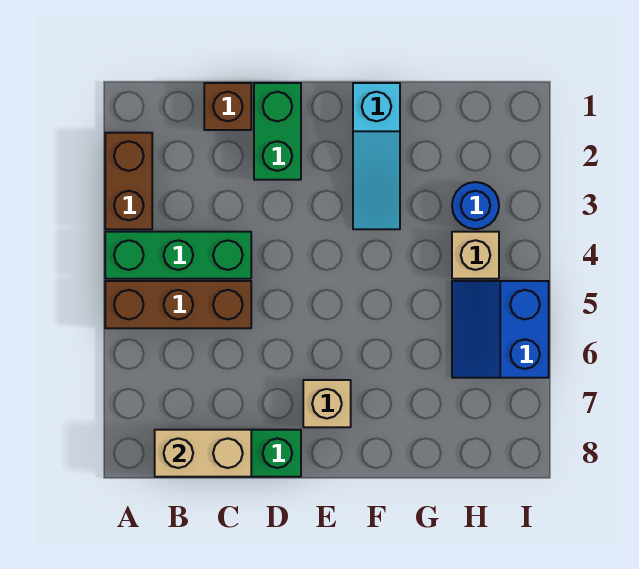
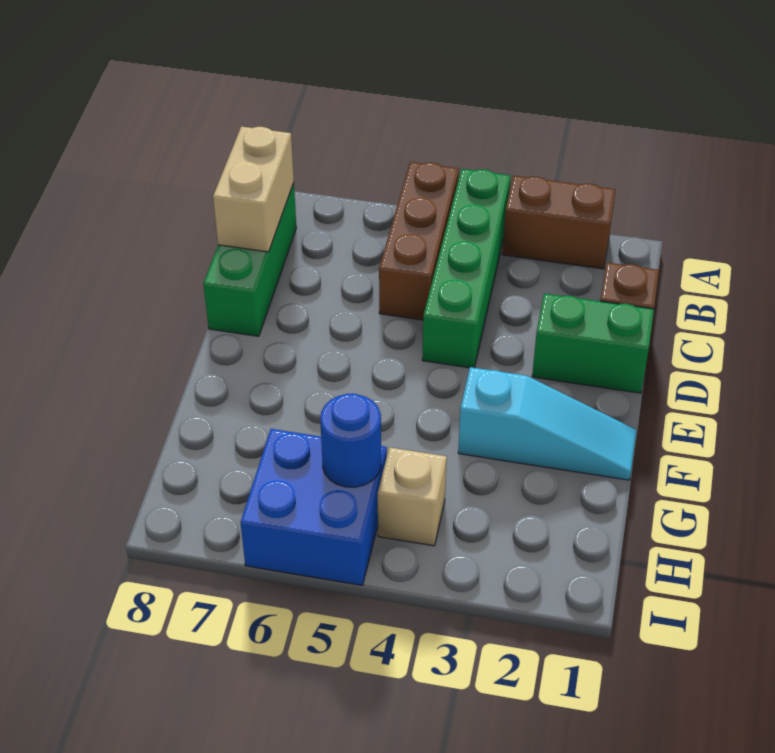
green 1x3 brick [105,232,251,279] -> green 1x4 brick [422,169,511,368]
tan 1x1 brick [303,380,351,427] -> none
cyan 1x3 slope [353,83,400,229] -> cyan 1x3 slope turned to [458,367,636,480]
blue 1x1 round brick [452,182,499,229] -> blue 1x1 round brick moved to [320,394,381,487]
blue 2x2 slope [452,281,549,378] -> blue 2x2 brick [241,429,387,585]

